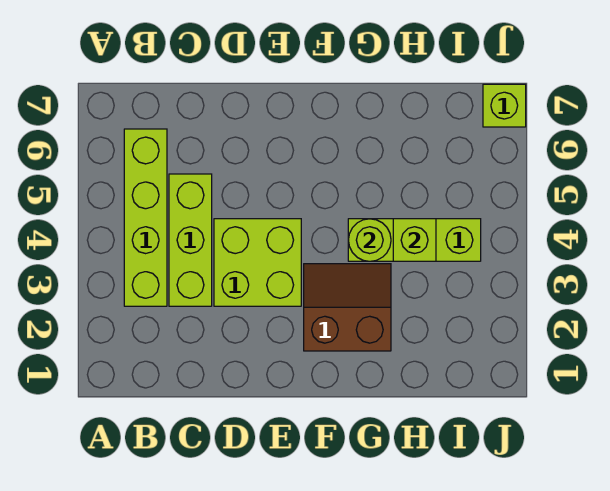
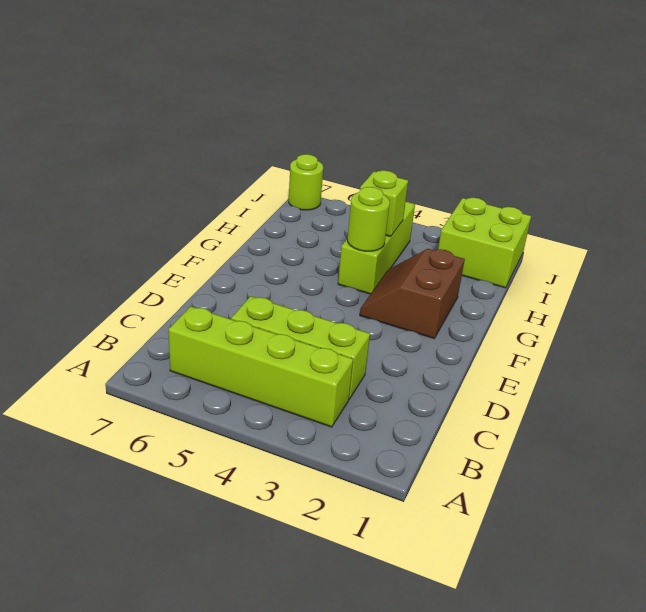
lime 2x2 brick [214,219,301,306] -> lime 2x2 brick moved to [438,198,531,288]
lime 1x1 brick [483,84,526,127] -> lime 1x1 round brick [289,154,323,210]

